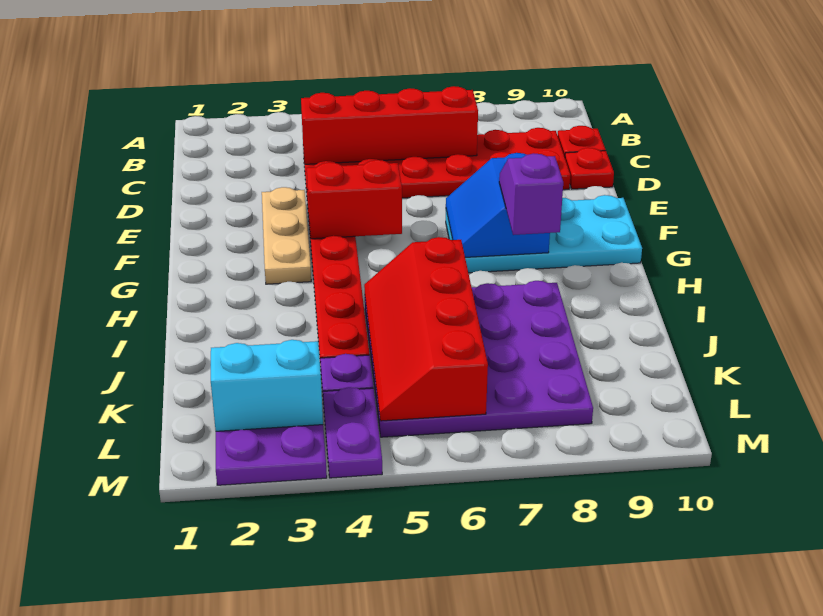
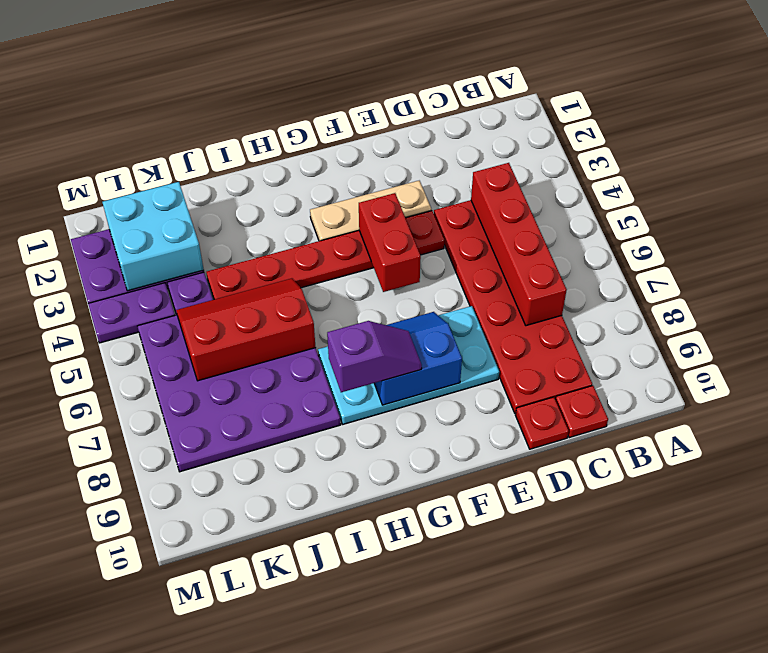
cyan 2x4 plate [446,195,642,273] -> cyan 2x4 plate turned to [318,306,499,424]
red 2x4 slope [364,237,488,421] -> red 2x3 slope [176,278,316,381]
cyan 1x2 brick [211,340,323,431] -> cyan 2x2 brick [102,182,204,291]

